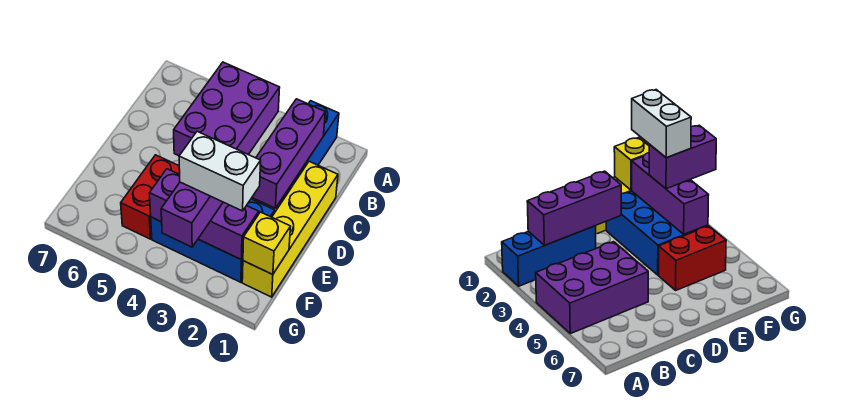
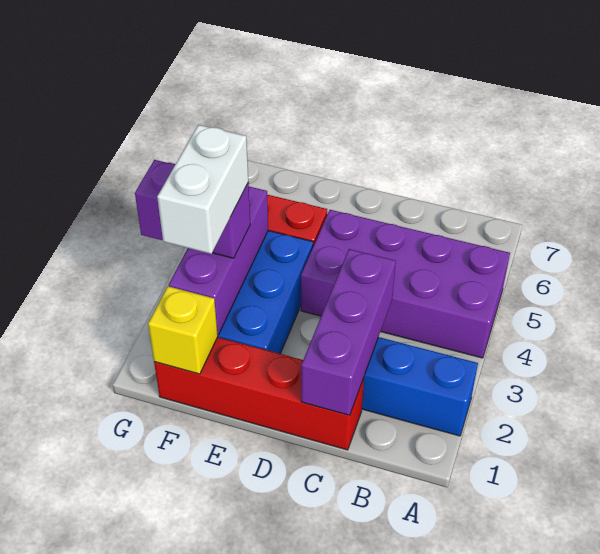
purple 2x3 brick [174,62,280,156] -> purple 2x4 brick [301,210,510,358]
purple 1x3 brick [252,99,325,208] -> purple 1x3 brick turned to [301,249,396,415]
yellow 1x4 brick [242,162,338,297] -> red 1x4 brick [154,337,364,450]

